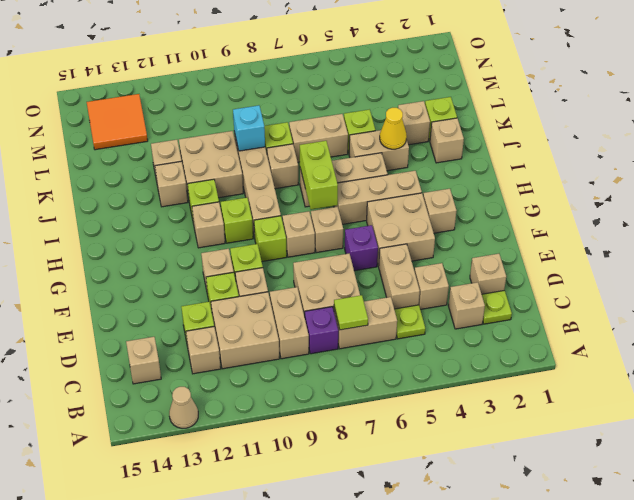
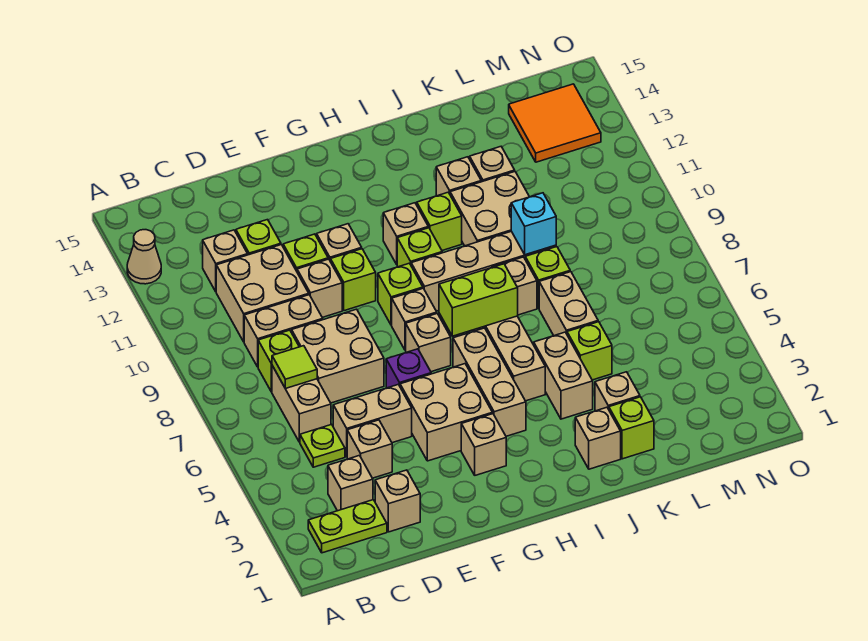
lime 1x1 plate [482,290,512,324] -> lime 1x2 plate [308,500,387,553]
purple 1x1 brick [305,307,338,354] -> lime 1x1 brick [258,330,299,392]
tan 1x1 brick [126,337,161,384] -> none
yellow 1x1 cone [380,108,407,149] -> none

